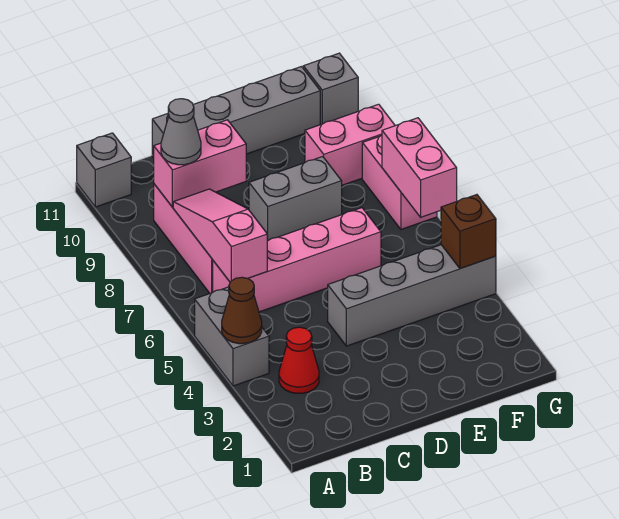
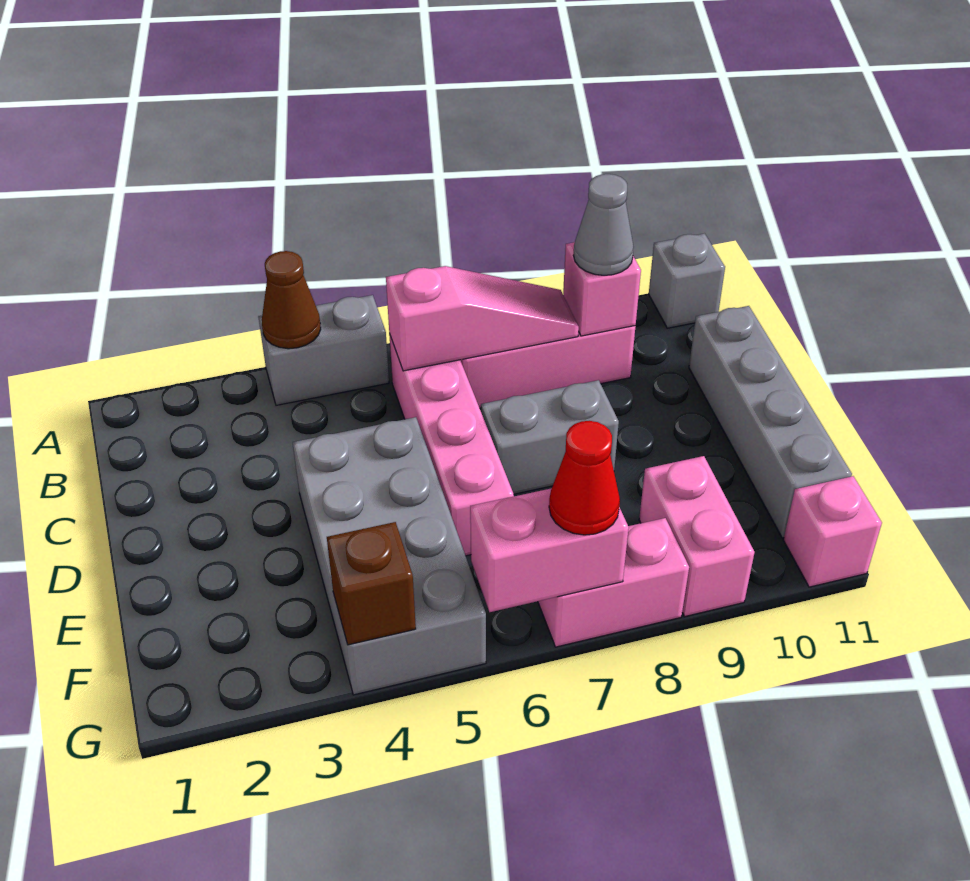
red 1x1 cone [279,327,319,393] -> red 1x1 cone moved to [549,421,620,535]
pink 1x2 brick [154,120,246,207] -> pink 1x1 brick [563,242,641,336]
grey 1x4 brick [328,245,496,346] -> grey 2x4 brick [293,417,486,695]
grey 1x2 brick [249,157,342,240] -> grey 1x2 brick turned to [481,380,619,494]
grey 1x1 brick [303,53,358,125] -> pink 1x1 brick [783,476,882,587]

